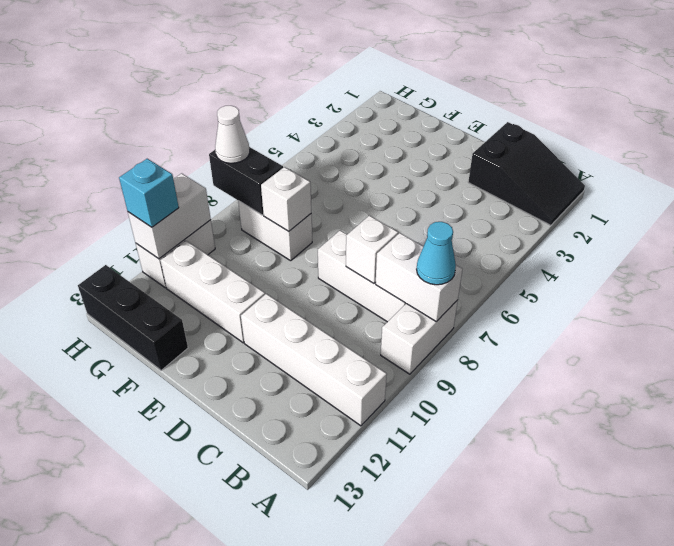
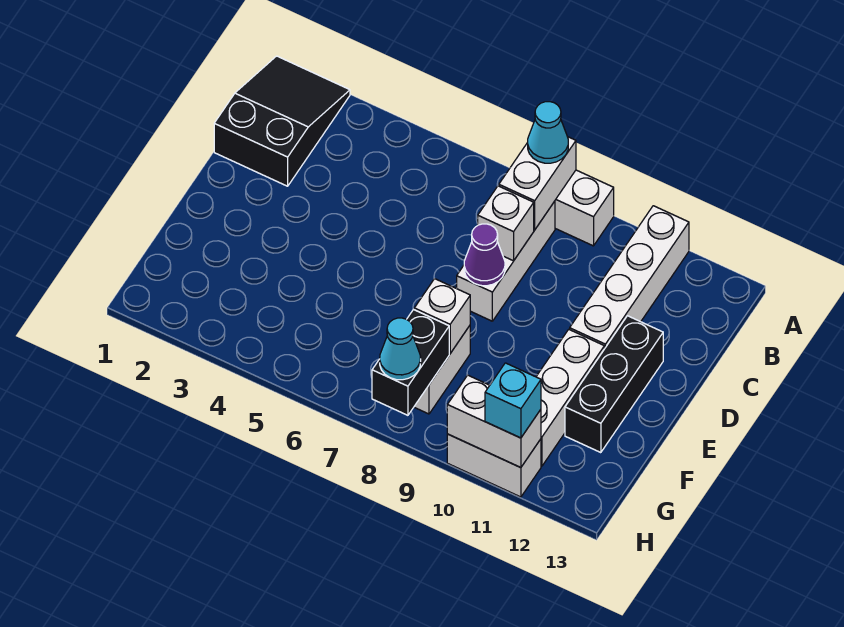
none -> purple 1x1 cone [464,224,505,286]
black 1x3 brick [78,265,188,371] -> black 1x3 brick moved to [565,316,663,453]
white 1x1 cone [215,106,250,163] -> cyan 1x1 cone [380,318,421,380]

